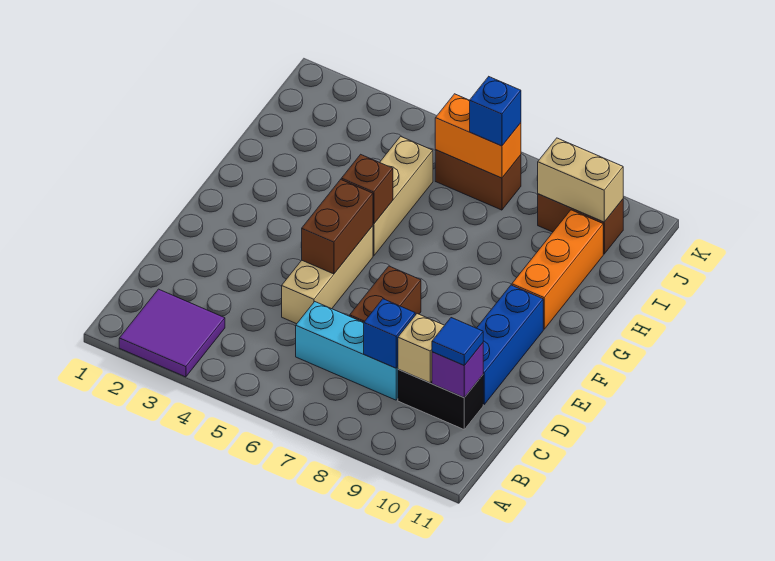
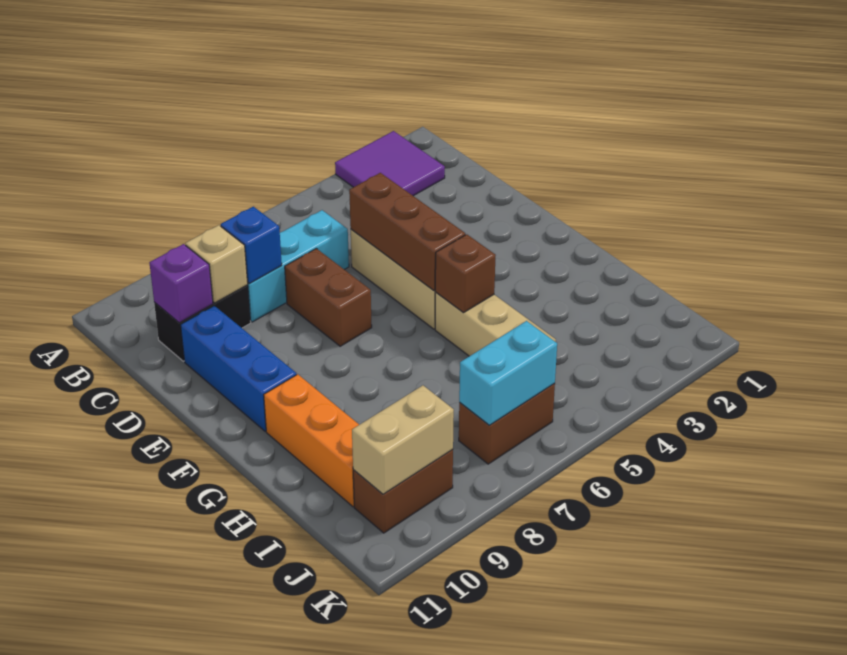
blue 1x1 tile [432,318,483,365] -> none
brown 1x2 brick [301,180,373,274] -> brown 1x3 brick [349,173,465,291]
orange 1x2 brick [435,94,521,178] -> cyan 1x2 brick [459,321,557,425]
blue 1x1 brick [470,77,521,146] -> none

